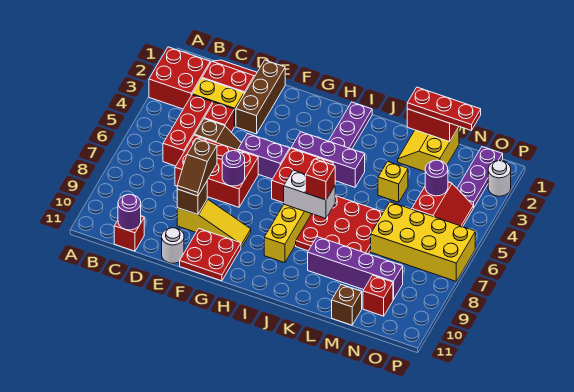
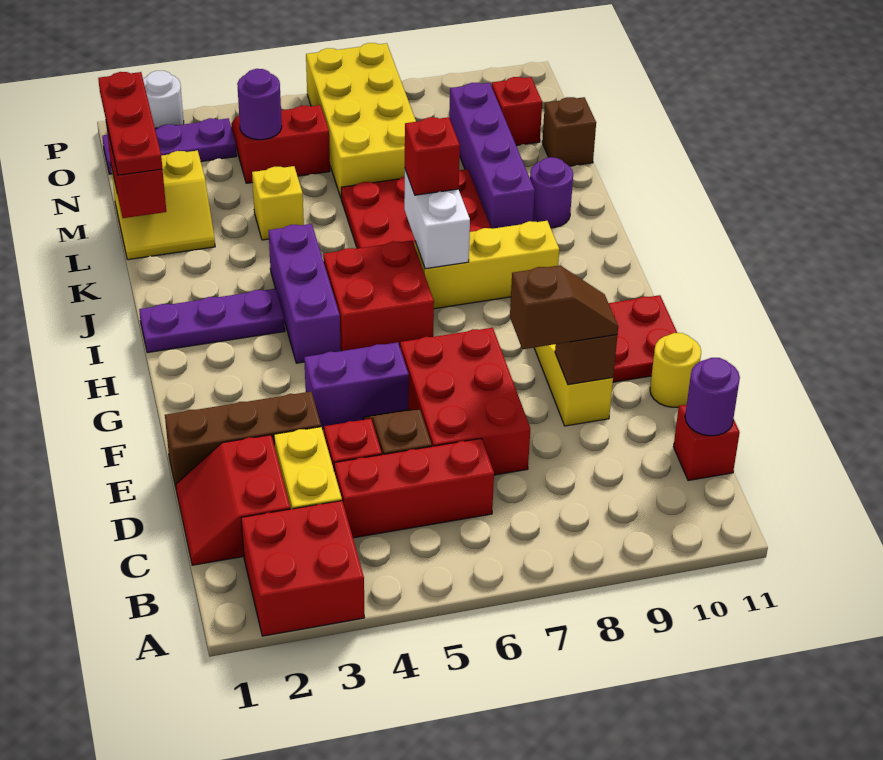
white 1x1 round brick [162,228,184,263] -> yellow 1x1 round brick [650,333,701,407]
purple 1x2 brick [238,134,290,179] -> purple 1x2 brick turned to [304,342,409,429]
purple 1x1 round brick [222,151,245,186] -> purple 1x1 round brick moved to [530,157,573,228]

